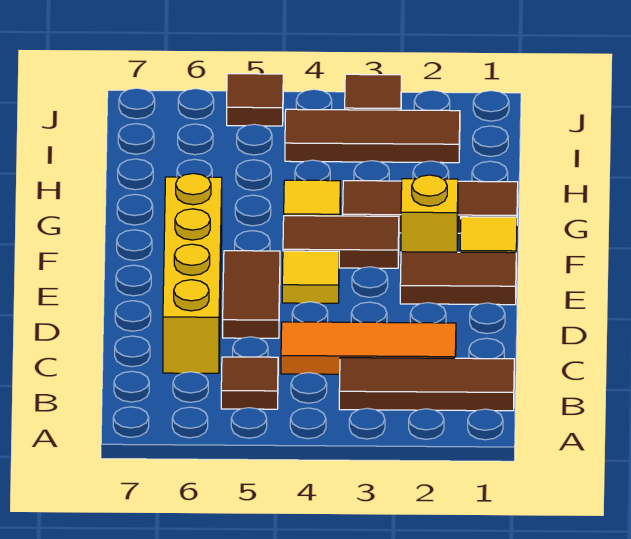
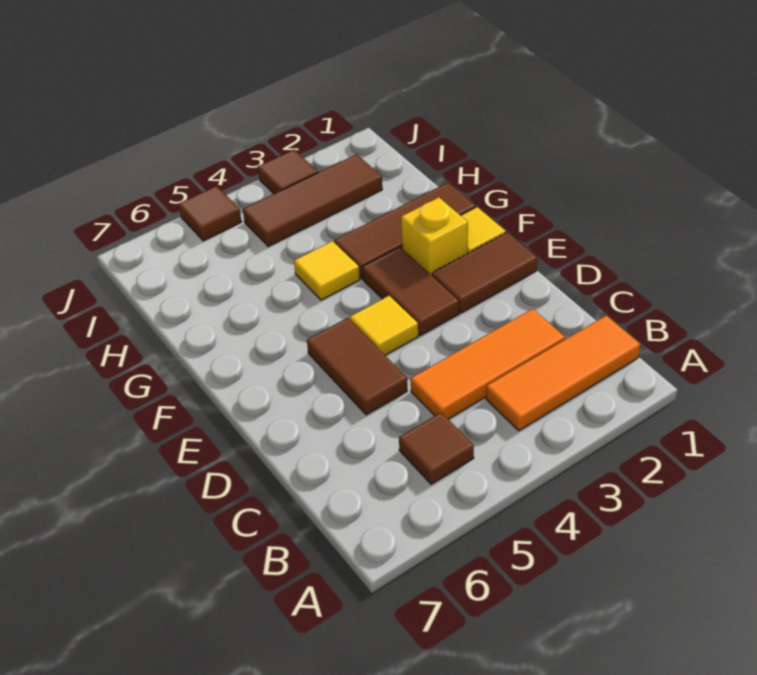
brown 1x3 tile [339,358,514,411] -> orange 1x3 tile [486,315,640,431]
yellow 1x4 brick [163,173,222,373] -> none
brown 1x2 tile [283,216,399,268] -> brown 1x2 tile turned to [362,247,459,335]

